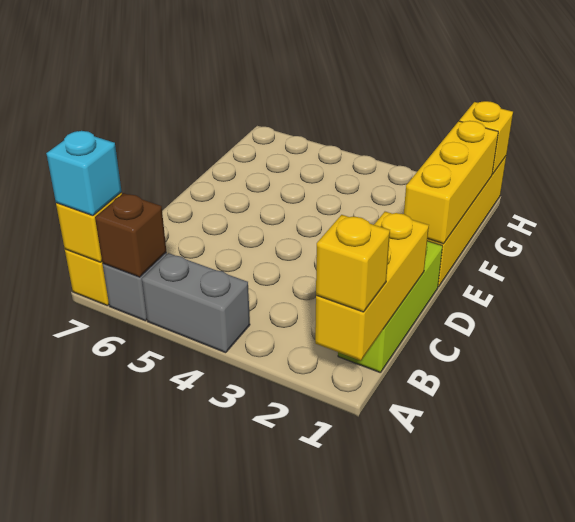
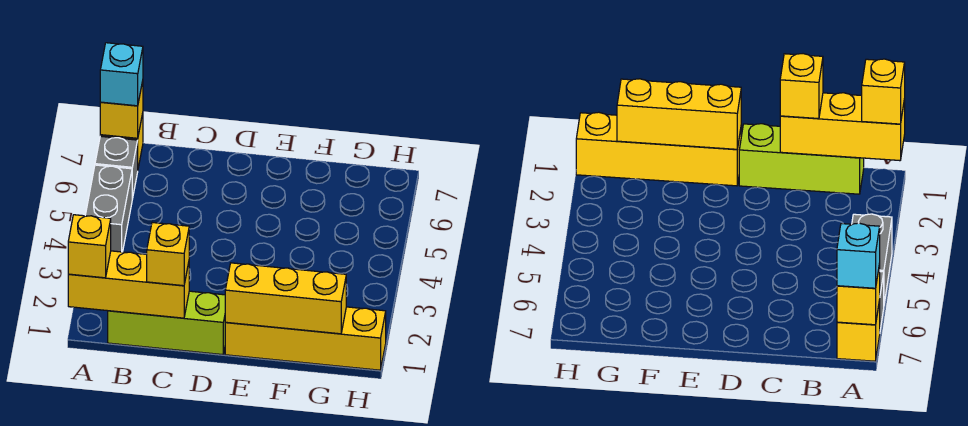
brown 1x1 brick [95,193,166,277] -> none
yellow 1x1 brick [459,101,513,174] -> yellow 1x1 brick moved to [147,223,189,286]

